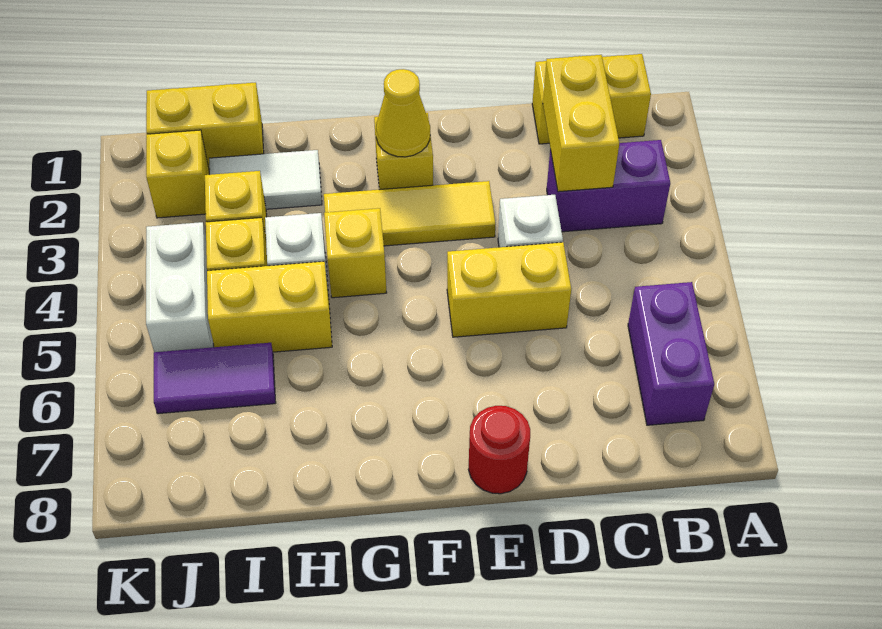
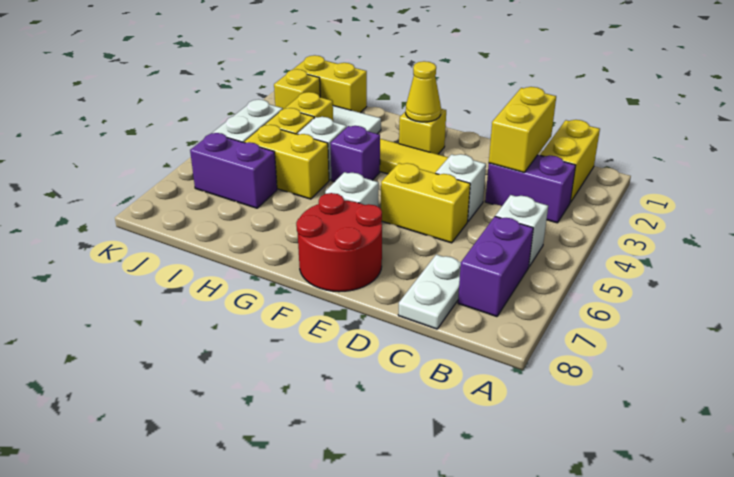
yellow 1x2 brick [532,54,651,144] -> yellow 1x2 brick turned to [540,120,600,203]
none -> white 1x1 brick [495,195,548,266]
none -> white 1x2 plate [398,254,461,329]
red 1x1 round brick [469,406,530,494] -> red 2x2 round brick [296,193,382,292]
none -> white 1x1 brick [325,172,379,207]
yellow 1x1 brick [324,208,387,298] -> purple 1x1 brick [331,126,380,182]
purple 1x2 tile [154,343,276,414] -> purple 1x2 brick [190,133,277,208]

